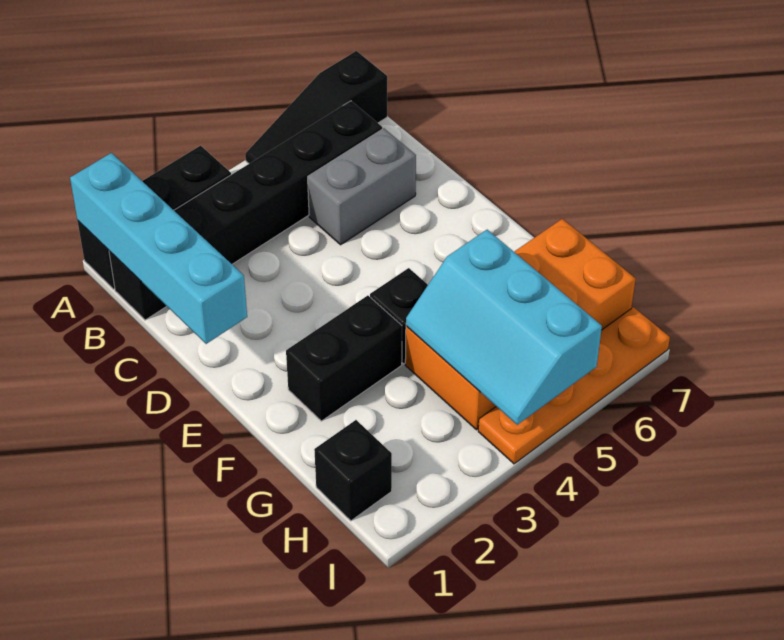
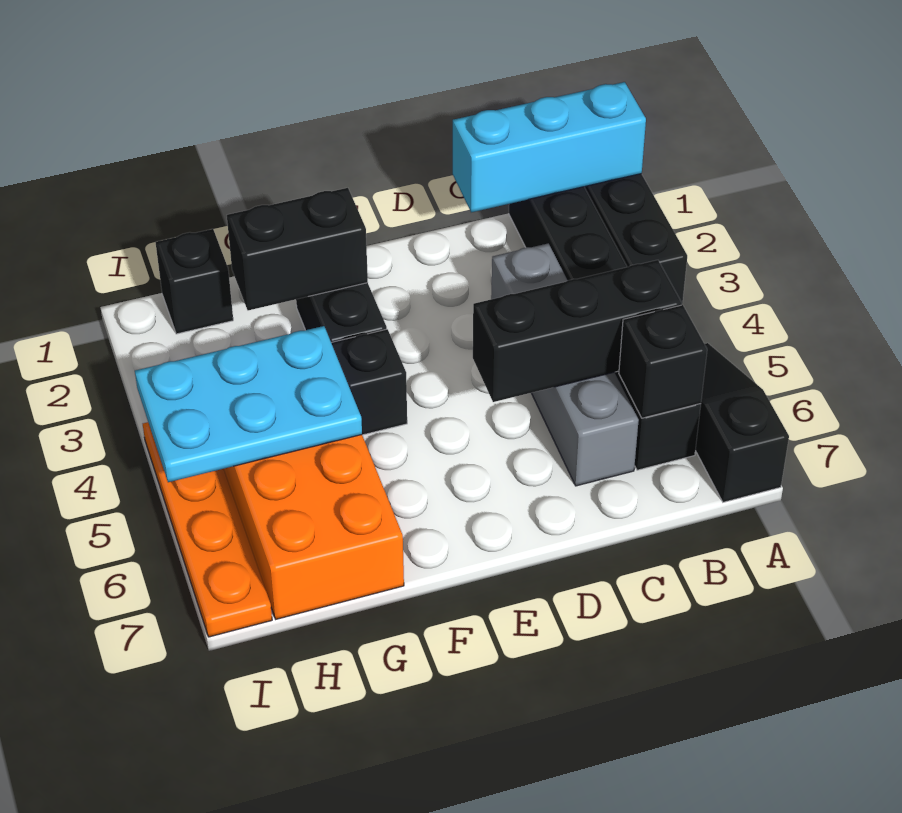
cyan 1x4 brick [70,153,247,344] -> cyan 1x3 brick [453,82,646,212]
none -> black 1x3 brick [473,260,682,402]
none -> black 1x1 brick [619,305,707,418]
grey 1x2 brick [308,129,416,245] -> grey 1x4 brick [491,243,639,486]
none -> black 1x2 brick [227,188,368,310]
cyan 2x3 slope [406,230,602,425] -> cyan 2x3 plate [135,326,362,482]

